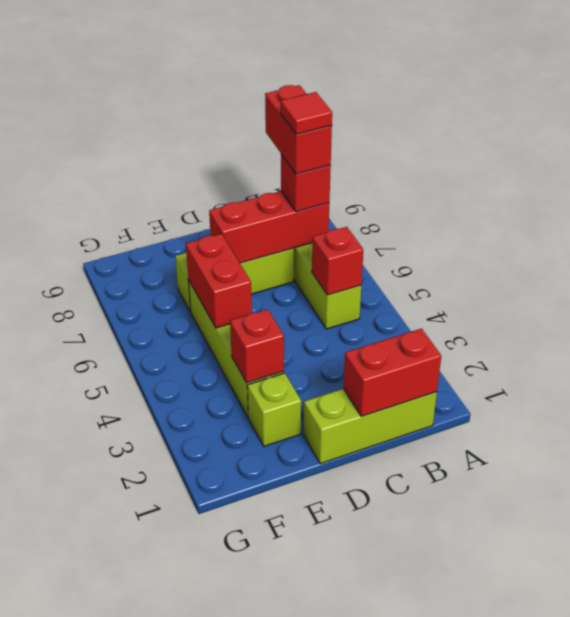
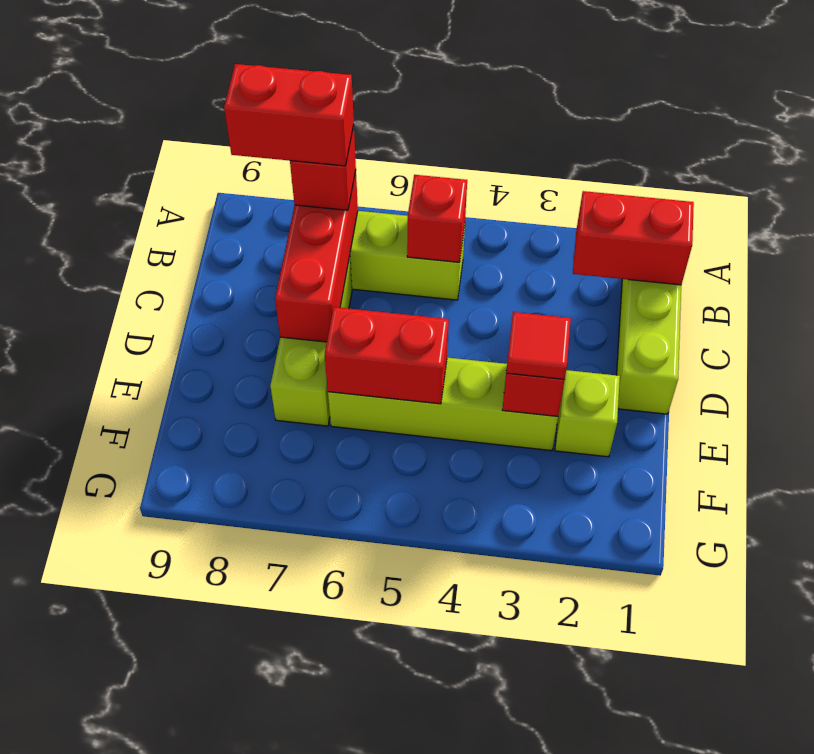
red 1x2 brick [343,329,441,416] -> red 1x2 brick turned to [573,191,694,285]
red 1x1 tile [281,92,332,134] -> red 1x1 tile moved to [506,312,571,379]

